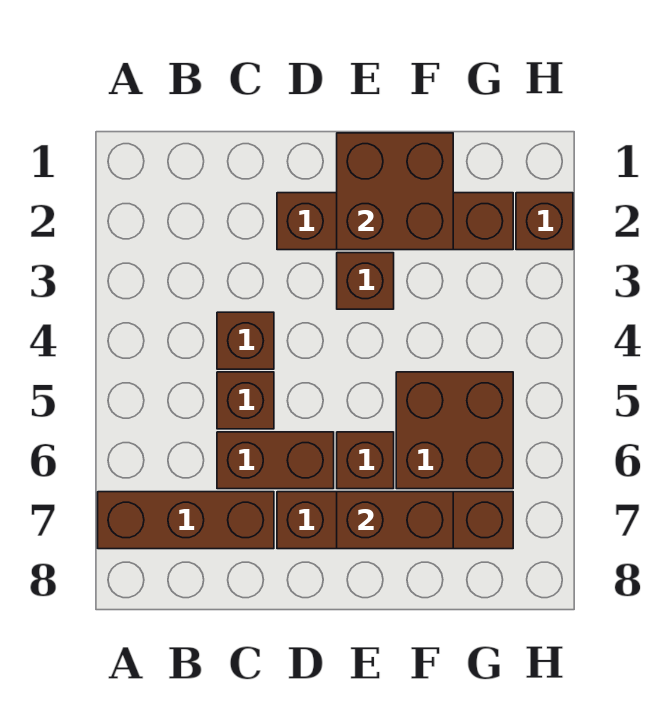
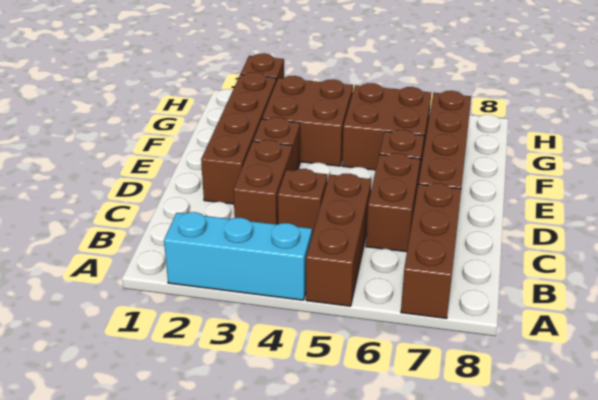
none -> cyan 1x3 brick [164,212,312,300]
brown 1x1 brick [217,372,274,429] -> brown 1x3 brick [306,174,371,306]
brown 2x2 brick [337,133,453,250] -> brown 2x2 brick moved to [262,76,353,166]
brown 1x2 brick [337,492,453,549] -> brown 1x2 brick moved to [233,140,292,224]

